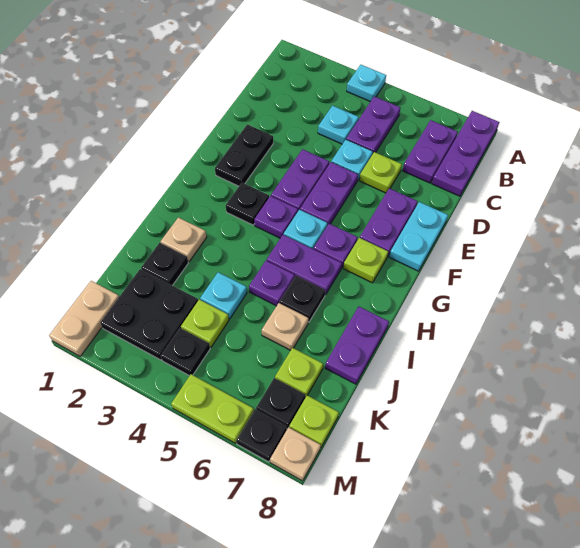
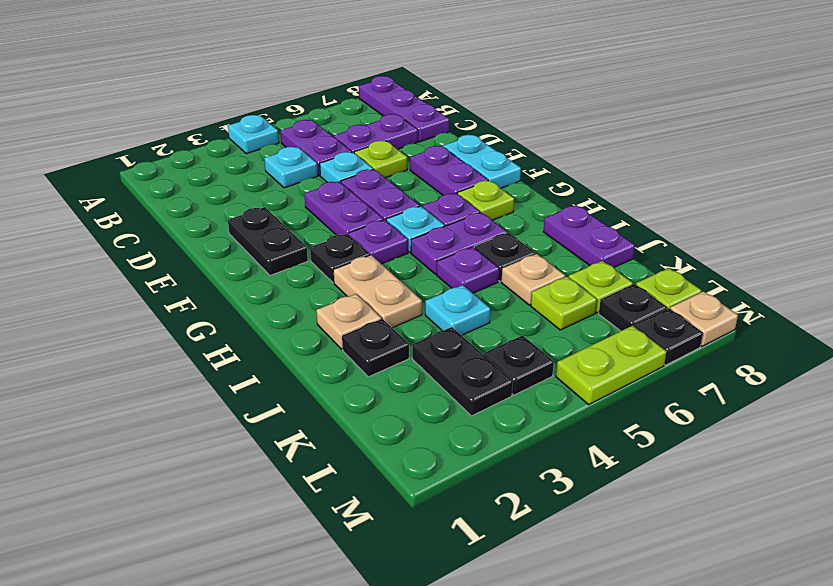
purple 1x2 plate [403,120,458,183] -> purple 1x2 plate turned to [334,114,418,153]
black 2x2 plate [100,269,198,360] -> black 1x2 plate [412,327,513,416]
lime 1x1 plate [181,300,229,347] -> lime 1x1 plate moved to [531,277,597,330]
tan 1x2 plate [49,281,119,356] -> tan 1x2 plate moved to [333,255,422,328]

